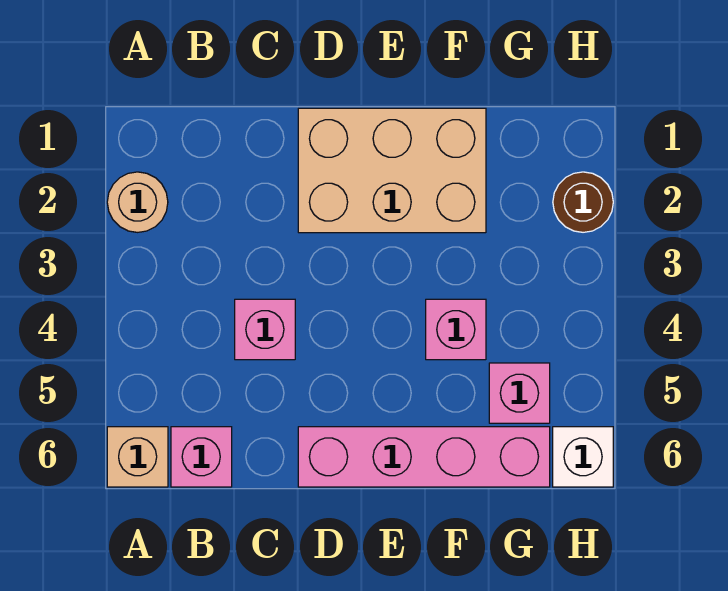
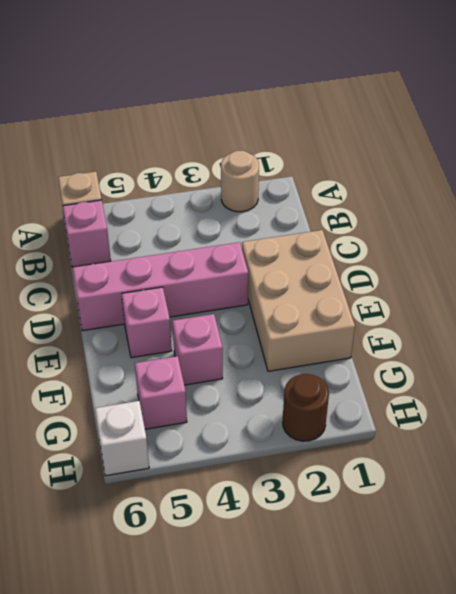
pink 1x1 brick [235,299,295,360] -> pink 1x1 brick moved to [122,287,172,358]
pink 1x4 brick [298,427,550,487] -> pink 1x4 brick turned to [72,242,248,331]

